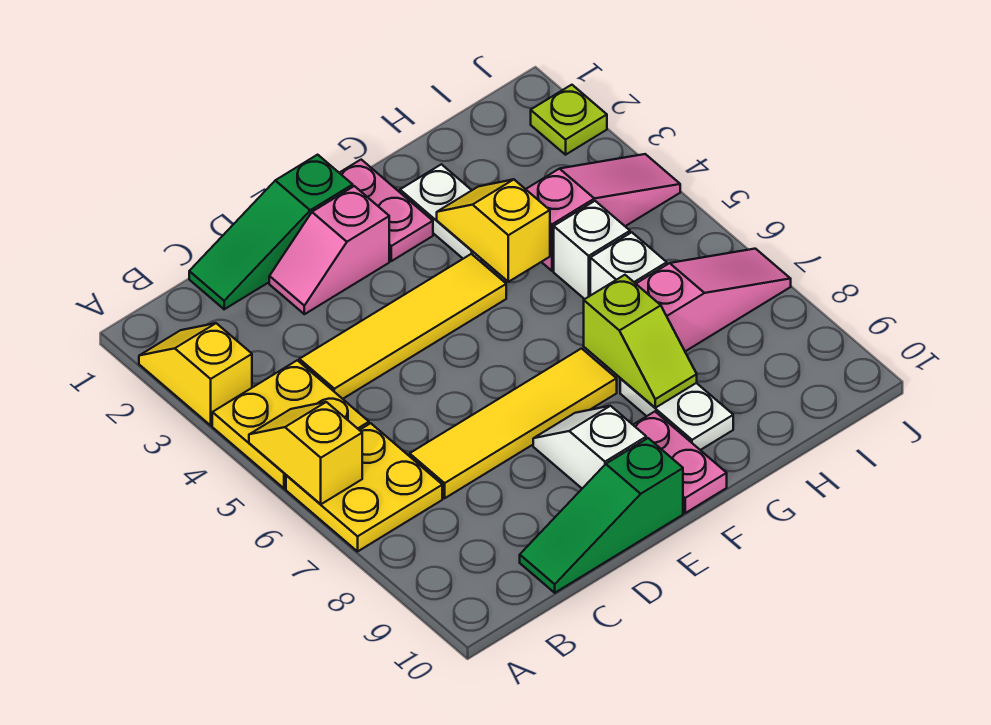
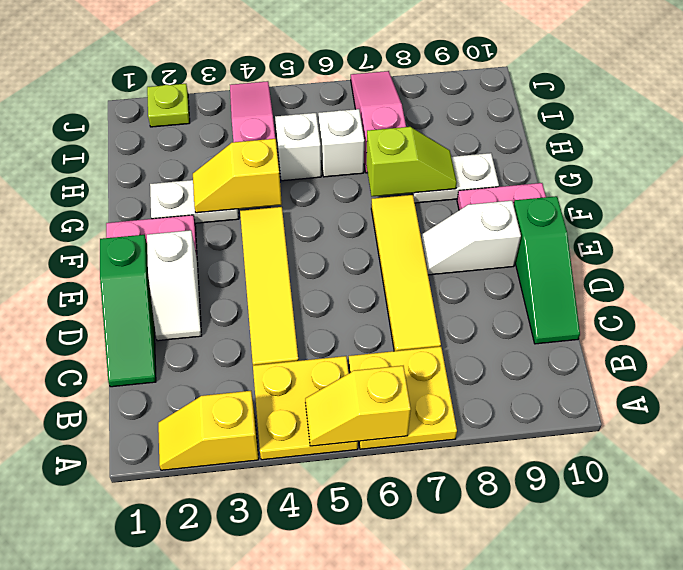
pink 1x2 slope [269,186,389,314] -> white 1x2 slope [147,230,202,341]

